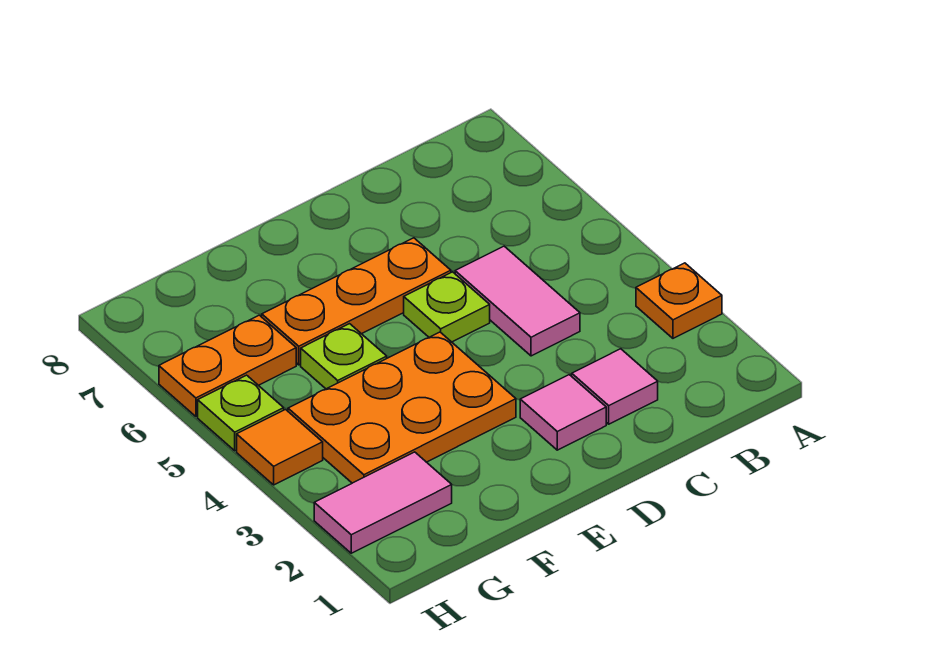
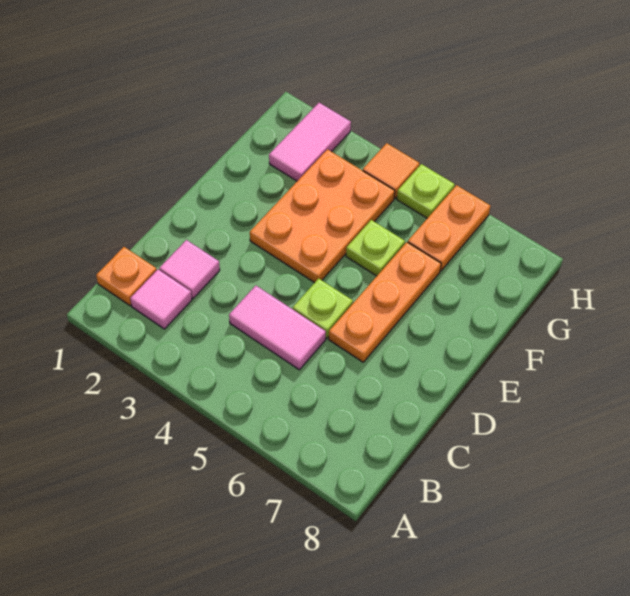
orange 1x1 plate [636,263,722,338] -> orange 1x1 plate moved to [96,247,157,306]
pink 1x1 tile [520,375,606,450] -> pink 1x1 tile moved to [130,270,192,329]

